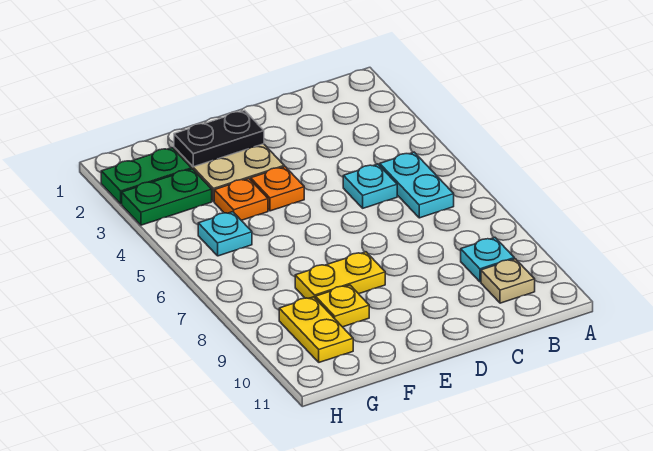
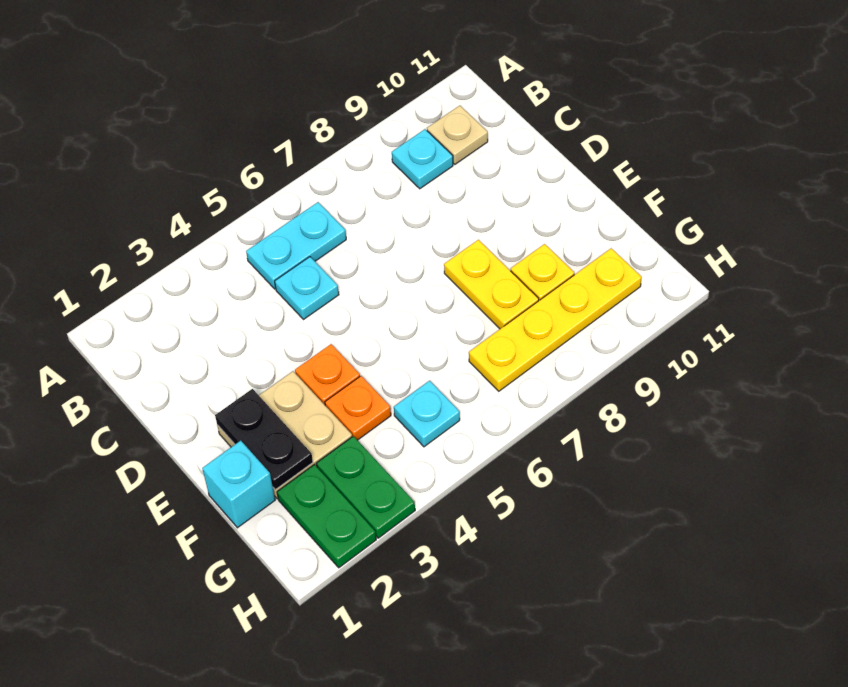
none -> cyan 1x1 brick [202,441,275,528]
yellow 1x2 plate [279,297,353,362] -> yellow 1x4 plate [469,248,642,391]

